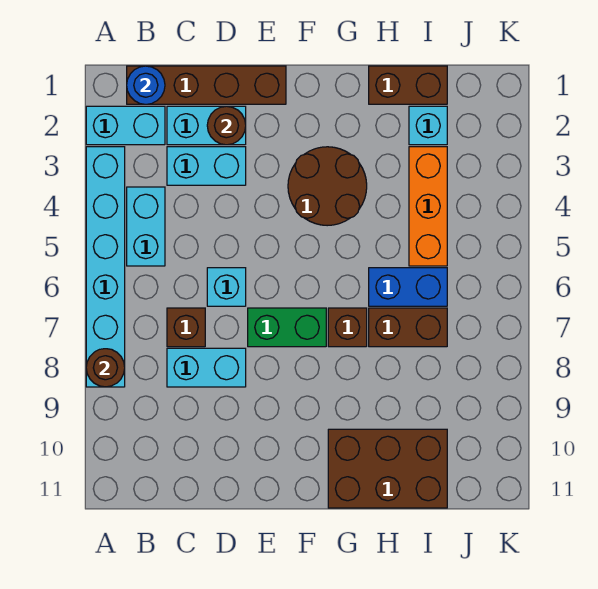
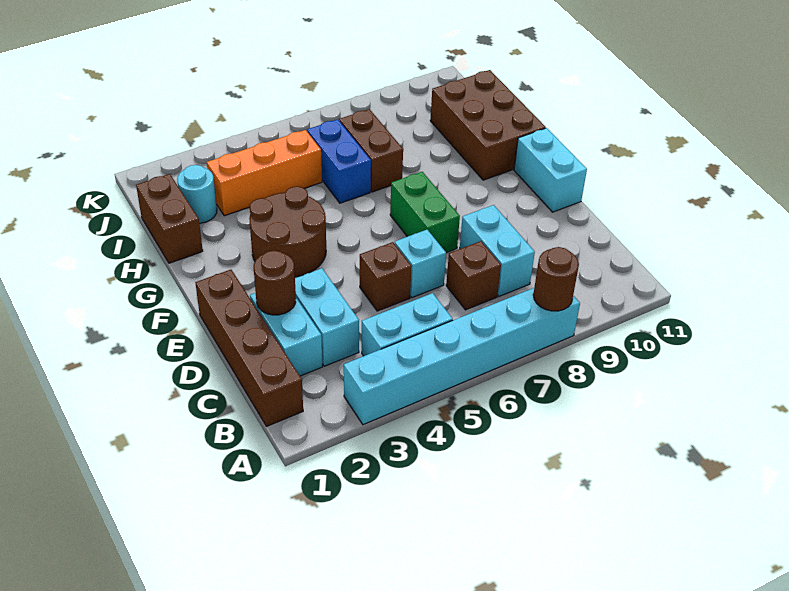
cyan 1x2 brick [86,106,165,145] -> cyan 1x2 brick moved to [514,128,587,212]
blue 1x1 round brick [127,66,165,104] -> none
brown 1x1 brick [328,308,367,347] -> brown 1x1 brick moved to [360,242,412,311]
cyan 1x1 brick [409,106,447,145] -> cyan 1x1 round brick [177,165,217,223]

